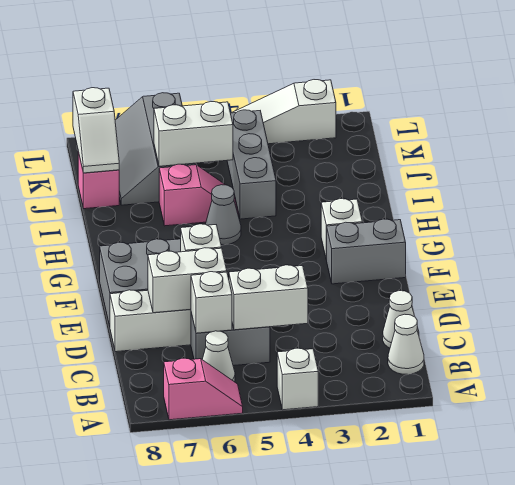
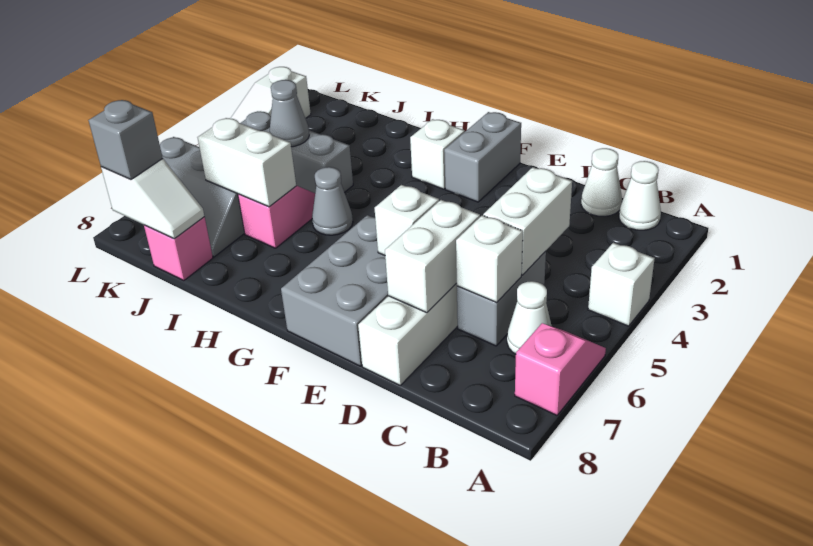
none -> grey 1x1 cone [270,80,309,147]
white 1x2 brick [154,102,233,166] -> white 1x2 brick turned to [198,118,296,207]
none -> grey 1x1 brick [88,100,163,179]

